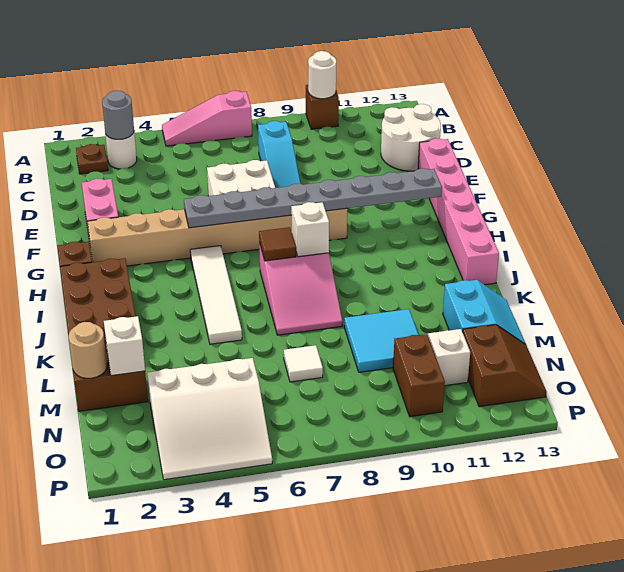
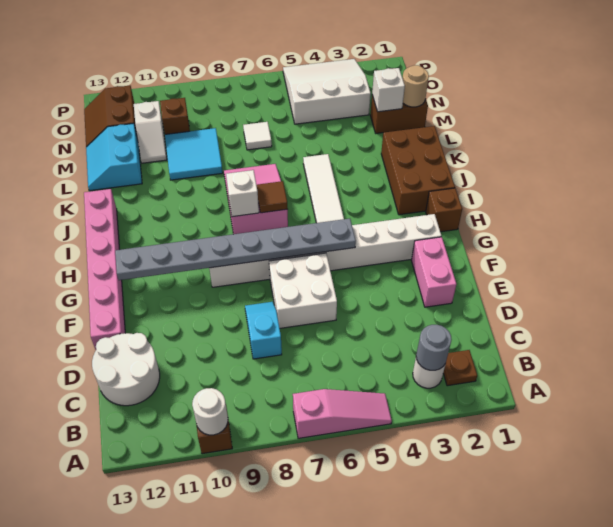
cyan 1x3 slope [258,121,301,188] -> cyan 1x2 slope [245,302,282,359]
tan 1x8 brick [87,208,347,266] -> white 1x8 brick [209,214,442,287]
brown 1x2 brick [393,334,445,417] -> brown 1x1 brick [160,98,190,134]

